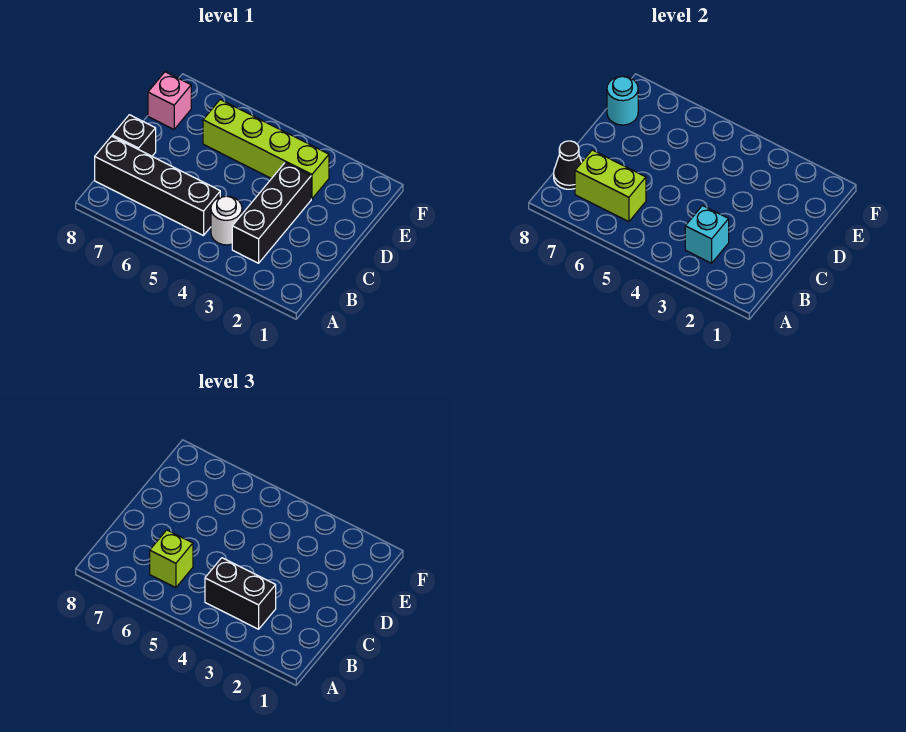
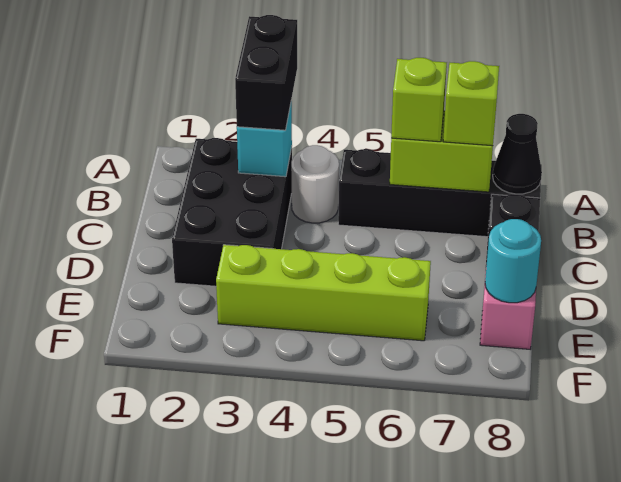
black 1x3 brick [232,163,311,263] -> black 2x3 brick [172,138,292,286]
black 1x2 brick [205,558,276,629] -> black 1x2 brick turned to [235,15,297,130]
none -> lime 1x1 brick [443,61,499,146]

